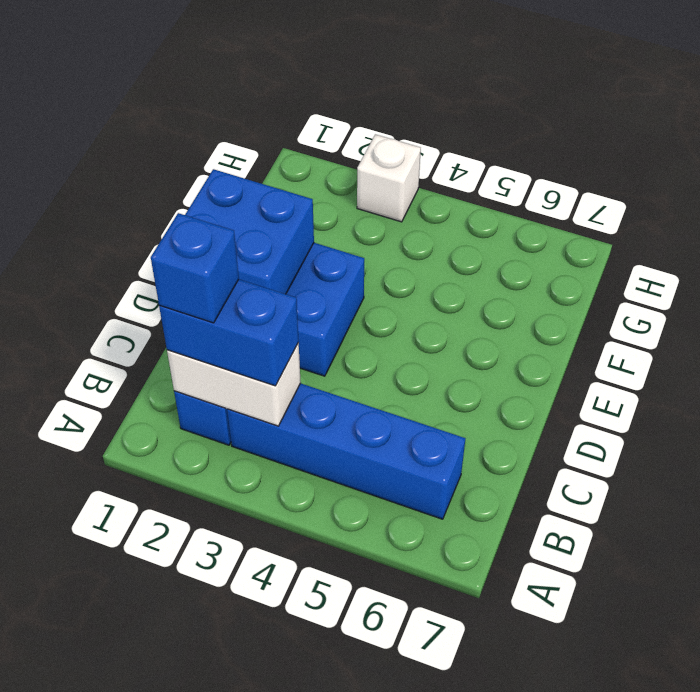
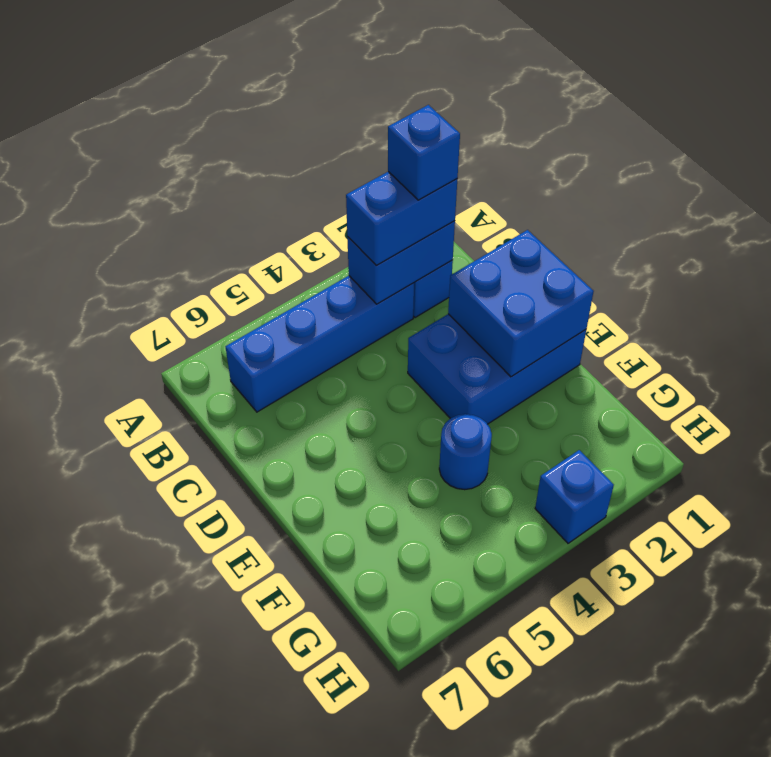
white 1x2 brick [167,343,301,426] -> blue 1x2 brick [347,221,455,304]
none -> blue 1x1 round brick [439,414,492,490]
white 1x1 brick [357,134,421,222] -> blue 1x1 brick [535,450,614,543]

